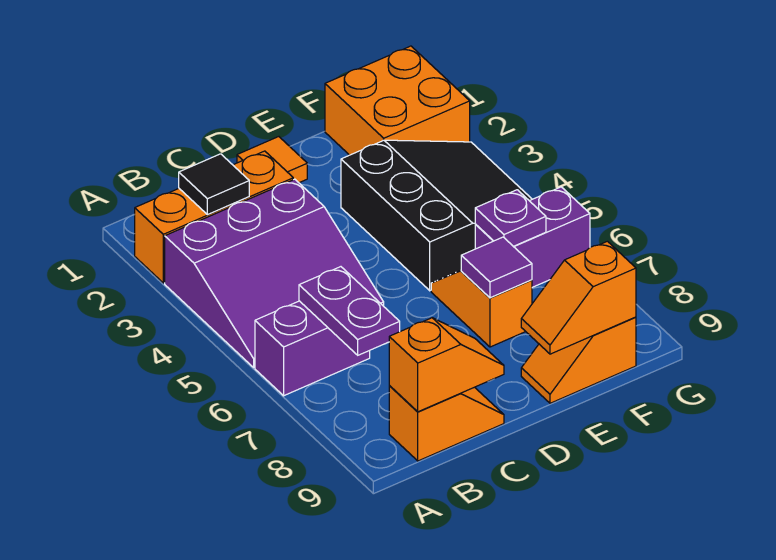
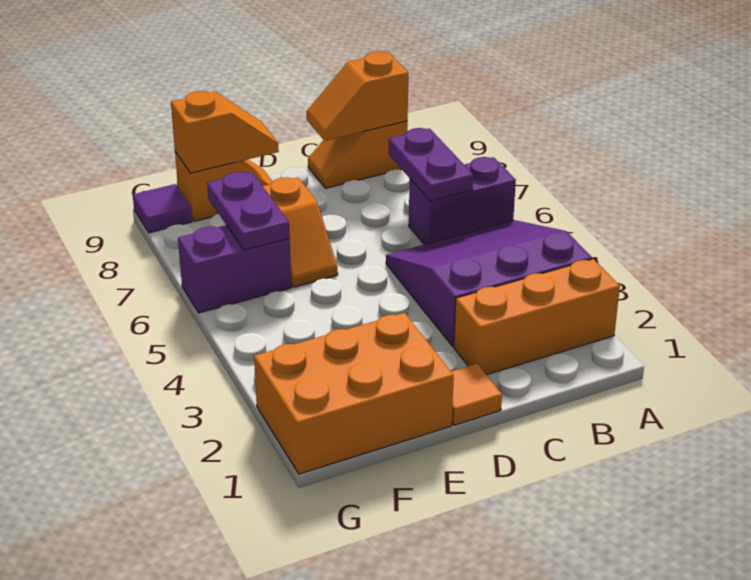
black 1x1 tile [179,154,249,215] -> none
black 3x3 slope [341,140,532,291] -> none
purple 1x1 tile [461,237,532,298] -> purple 1x1 tile moved to [133,184,192,233]
orange 2x2 brick [325,46,470,155] -> orange 2x3 brick [254,313,454,474]
purple 1x1 plate [475,190,546,246] -> purple 1x2 plate [207,172,290,250]

